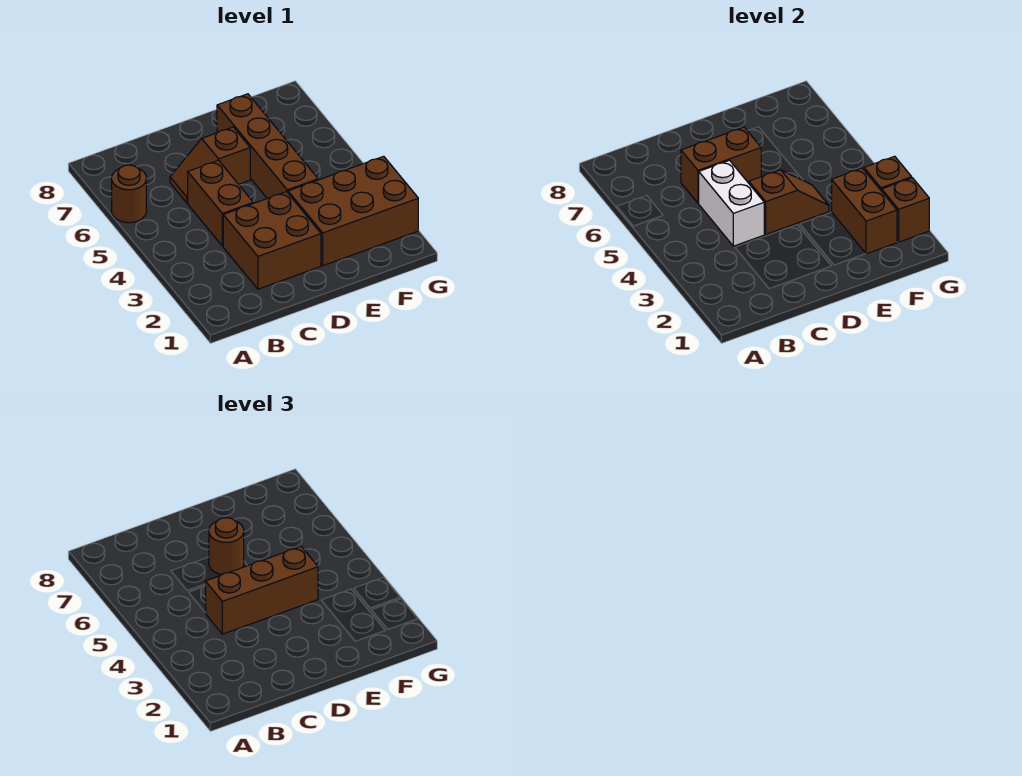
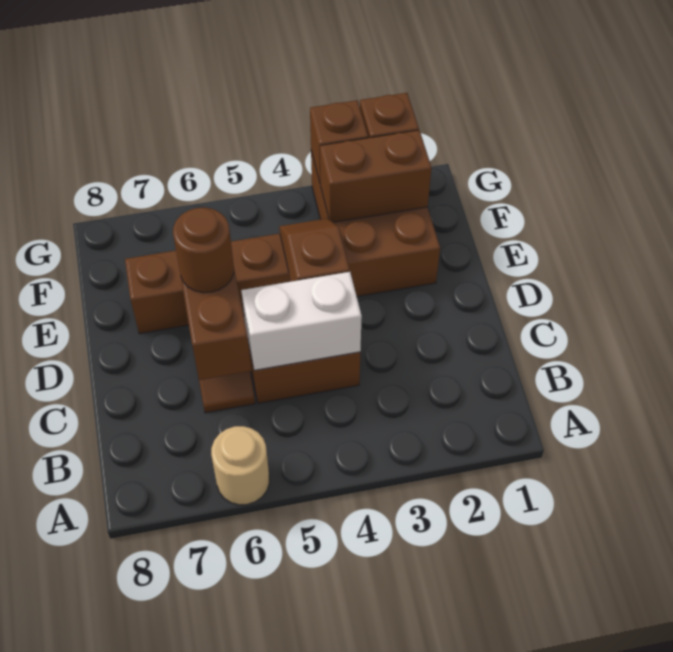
brown 1x1 round brick [112,165,146,223] -> tan 1x1 round brick [211,426,269,505]
brown 2x2 brick [223,192,321,289] -> none
brown 1x3 brick [206,547,318,634] -> none

